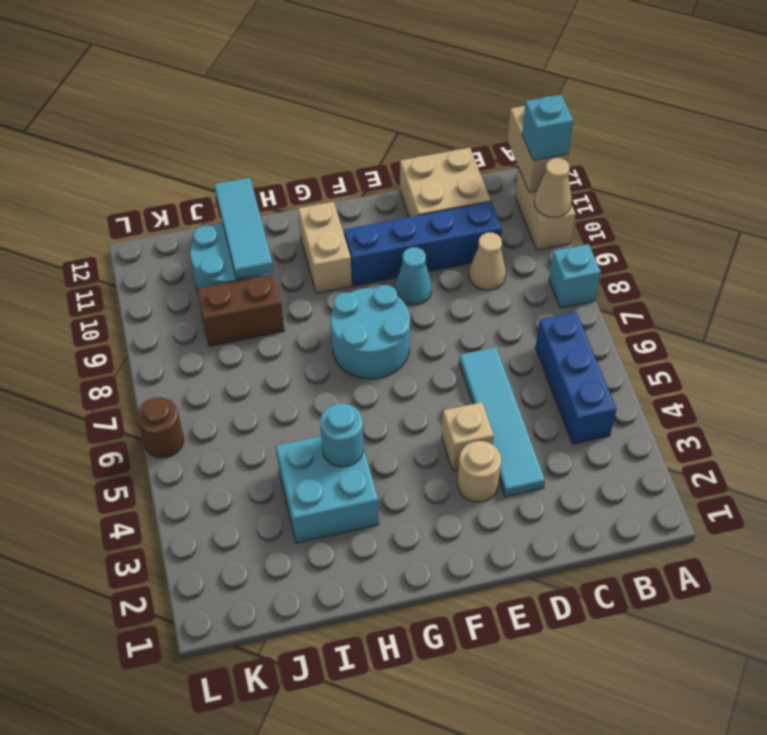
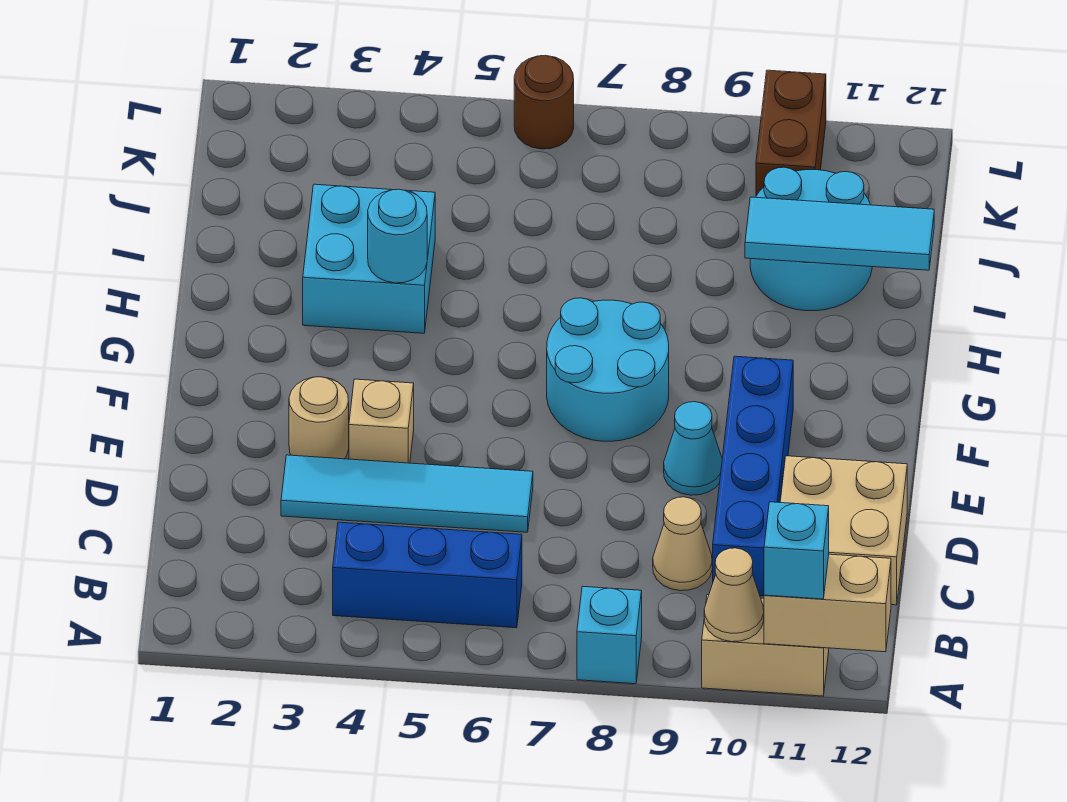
tan 1x2 brick [298,202,352,293] -> none
brown 1x2 brick [197,274,284,346] -> brown 1x2 brick moved to [756,70,826,196]

